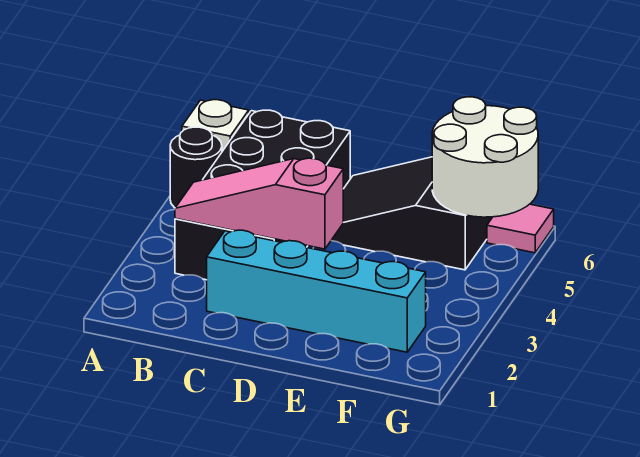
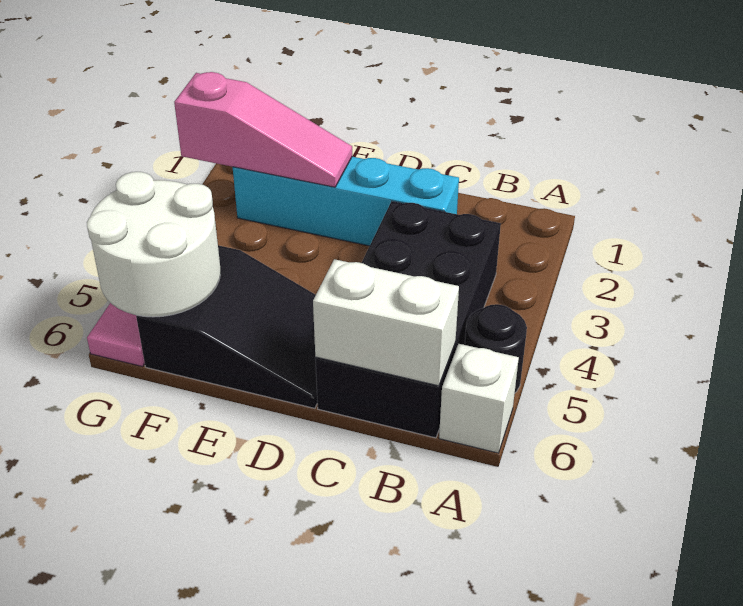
pink 1x3 slope [175,158,343,249] -> pink 1x3 slope moved to [174,72,352,187]
none -> white 1x2 brick [313,259,459,386]

